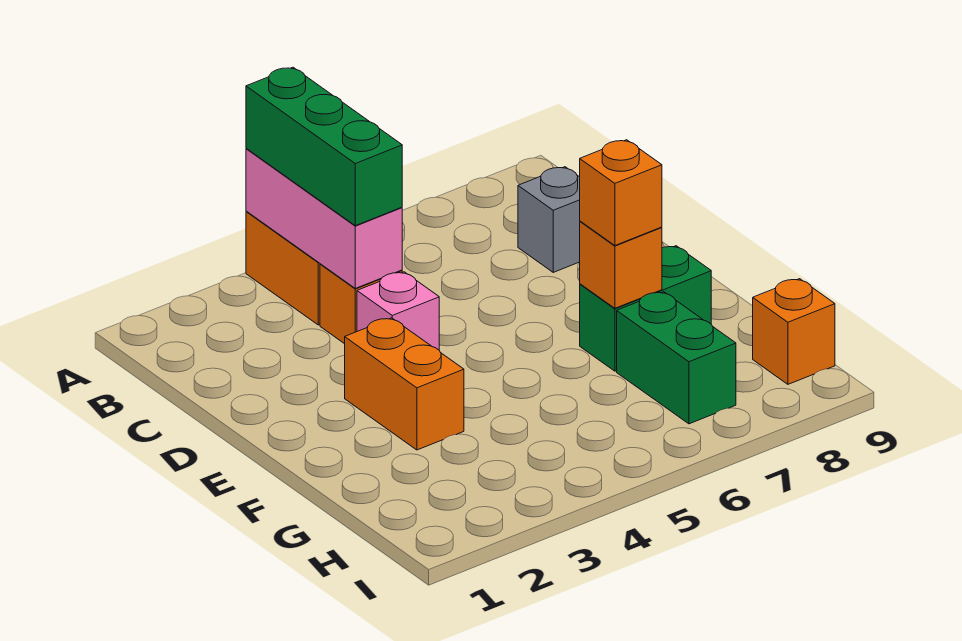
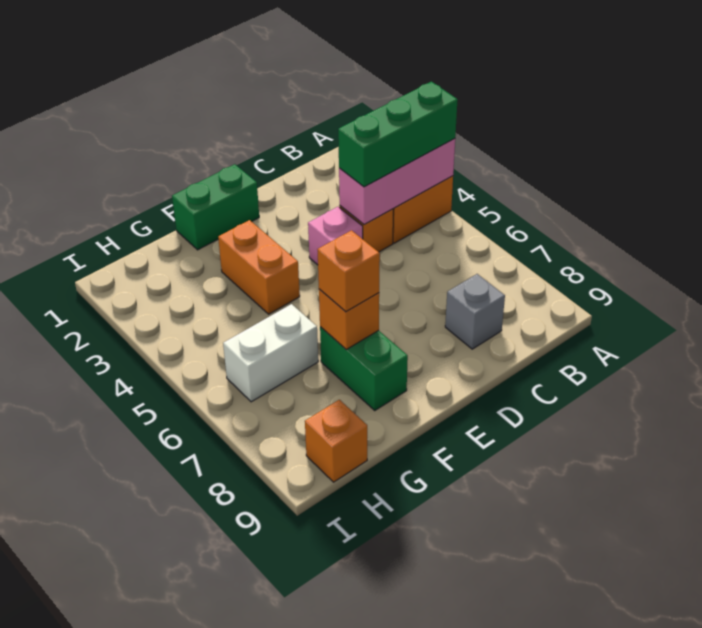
orange 1x2 brick [345,318,464,450] -> orange 1x2 brick turned to [218,220,300,314]
none -> white 1x2 brick [223,304,318,402]
green 1x2 brick [617,292,736,424] -> green 1x2 brick moved to [172,164,259,250]

